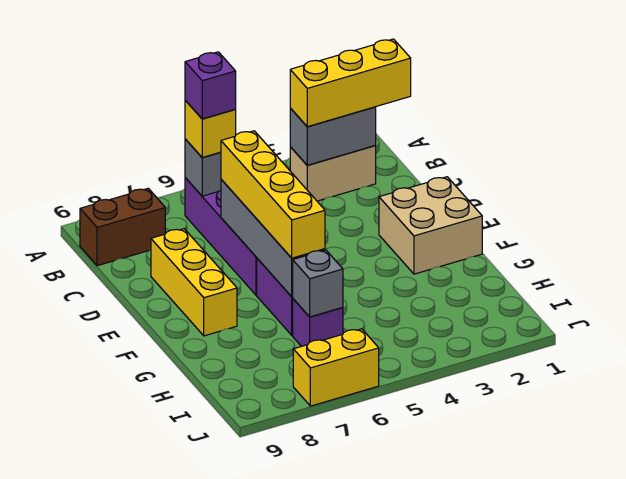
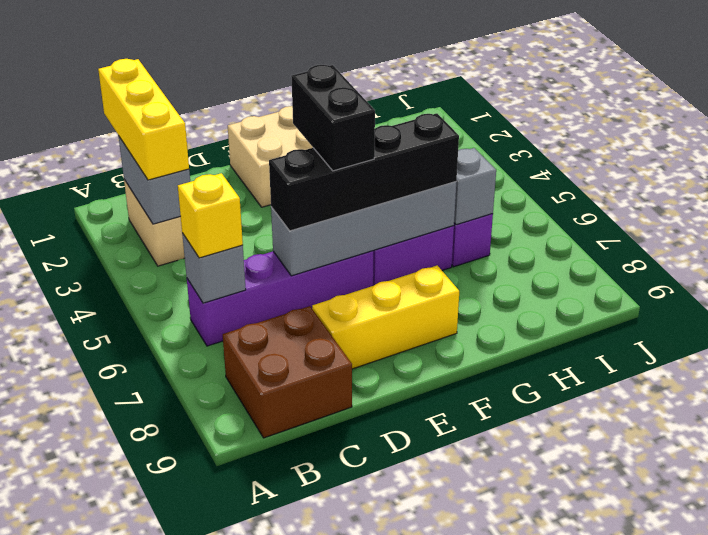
purple 1x1 brick [185,52,236,119] -> none
brown 1x2 brick [80,188,165,266] -> brown 2x2 brick [223,306,352,438]
yellow 1x4 brick [221,131,325,258] -> black 1x4 brick [269,113,459,231]
none -> black 1x2 brick [291,65,375,171]
yellow 1x2 brick [293,329,379,406] -> none

